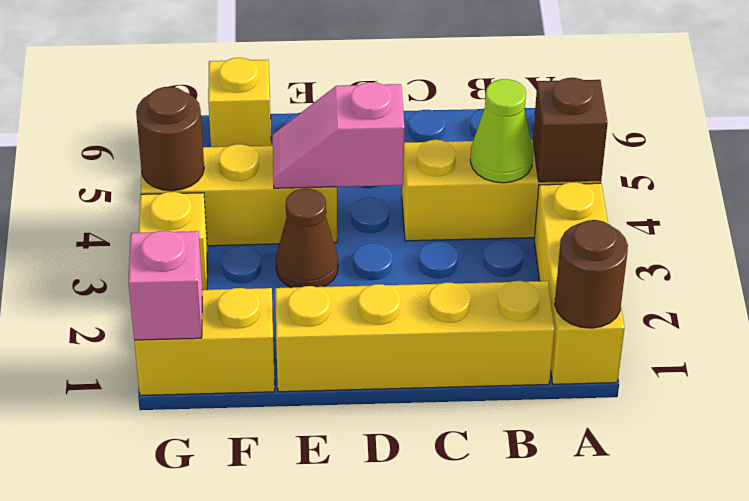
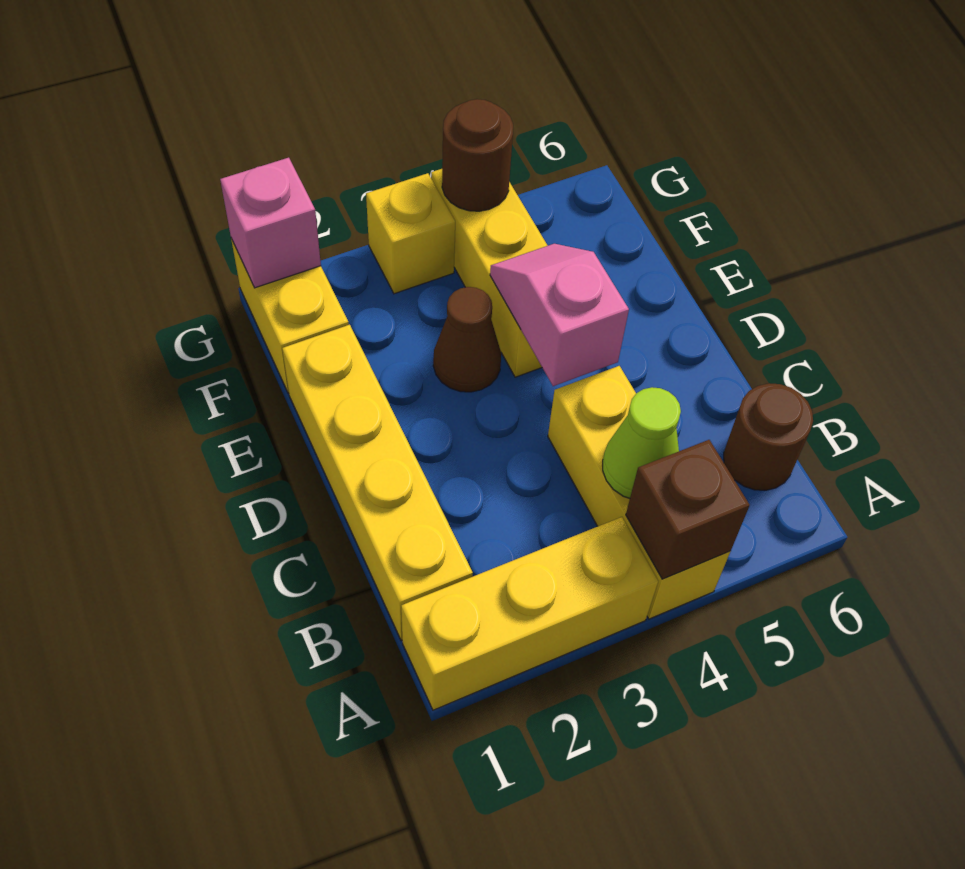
brown 1x1 round brick [555,220,628,328] -> brown 1x1 round brick moved to [724,383,813,490]
yellow 1x1 brick [208,58,271,147] -> none

